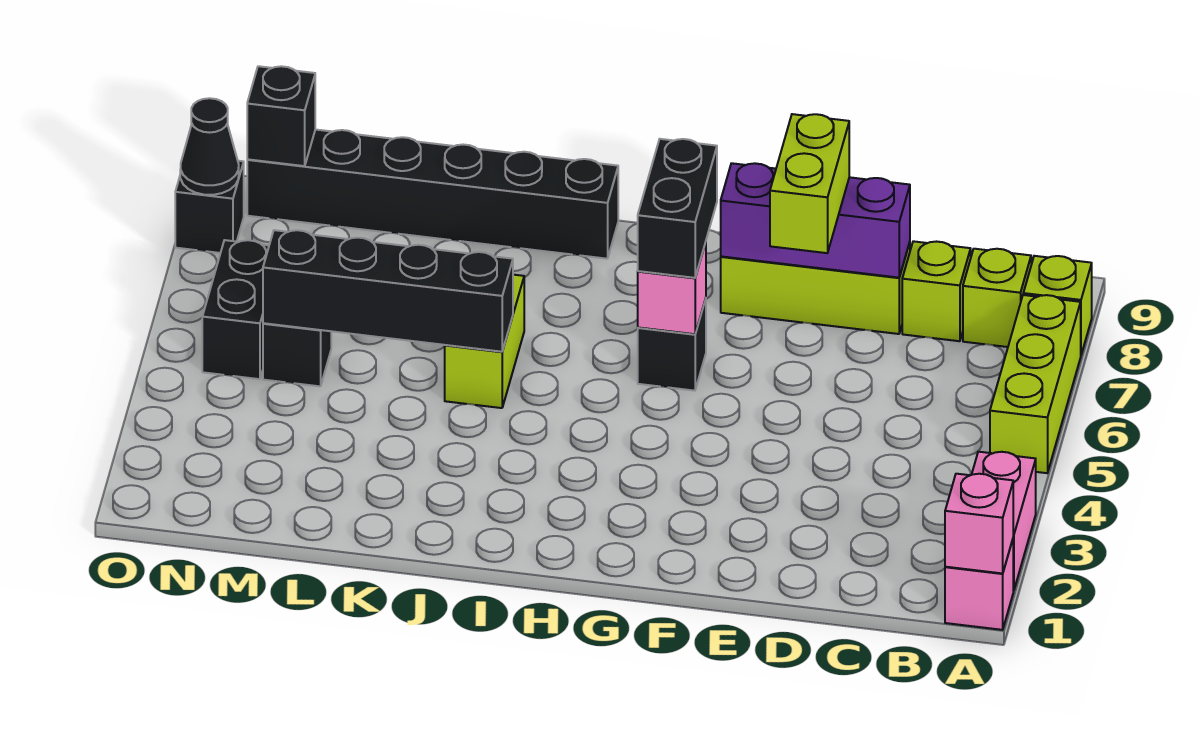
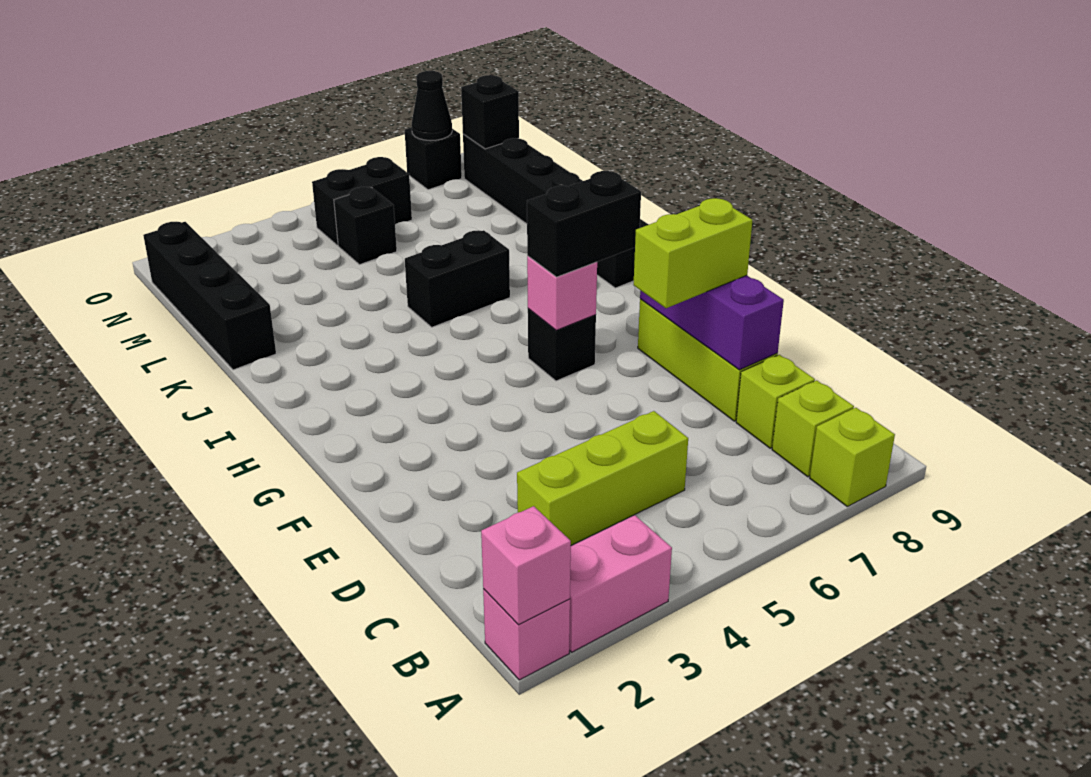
lime 1x3 brick [990,295,1081,473] -> lime 1x3 brick moved to [517,411,688,545]
lime 1x2 brick [445,275,524,408] -> black 1x2 brick [405,230,510,327]
black 1x4 brick [263,230,513,352] -> black 1x4 brick moved to [143,222,276,370]

